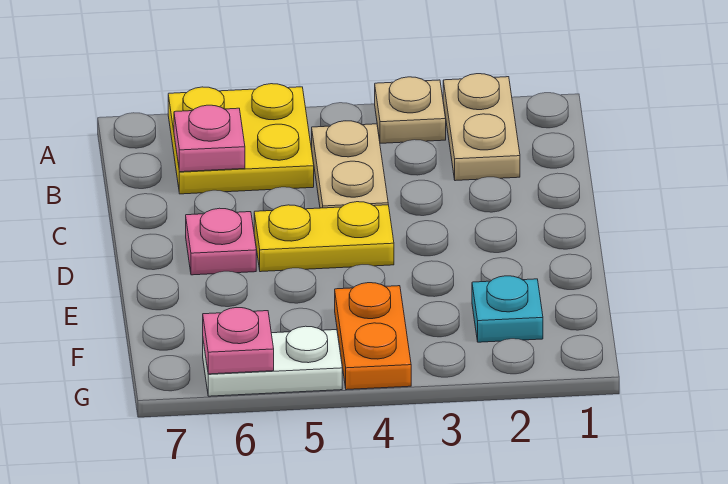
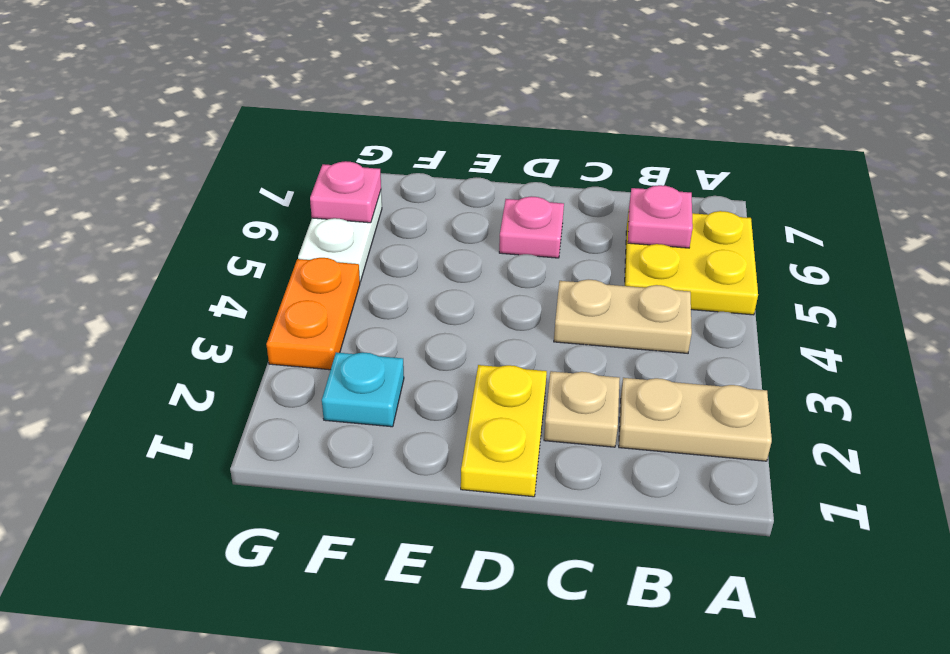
tan 1x1 plate [375,77,446,143] -> tan 1x1 plate moved to [544,371,620,447]
yellow 1x2 plate [254,202,394,272] -> yellow 1x2 plate moved to [461,365,547,497]
orange 1x2 plate [335,283,411,390] -> orange 1x2 plate turned to [266,258,360,370]

